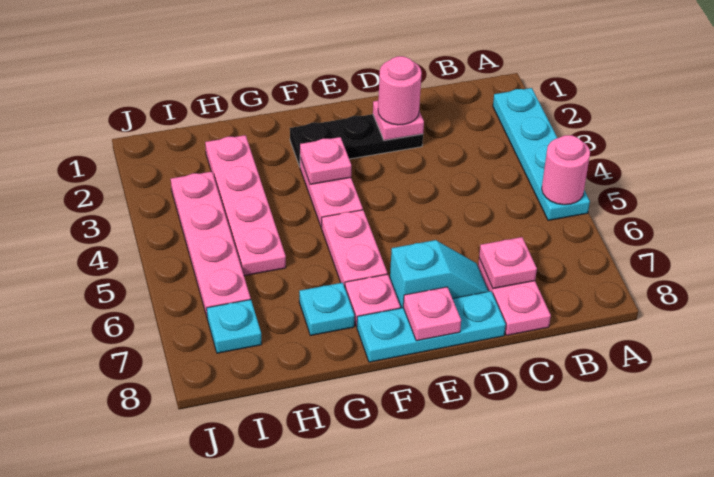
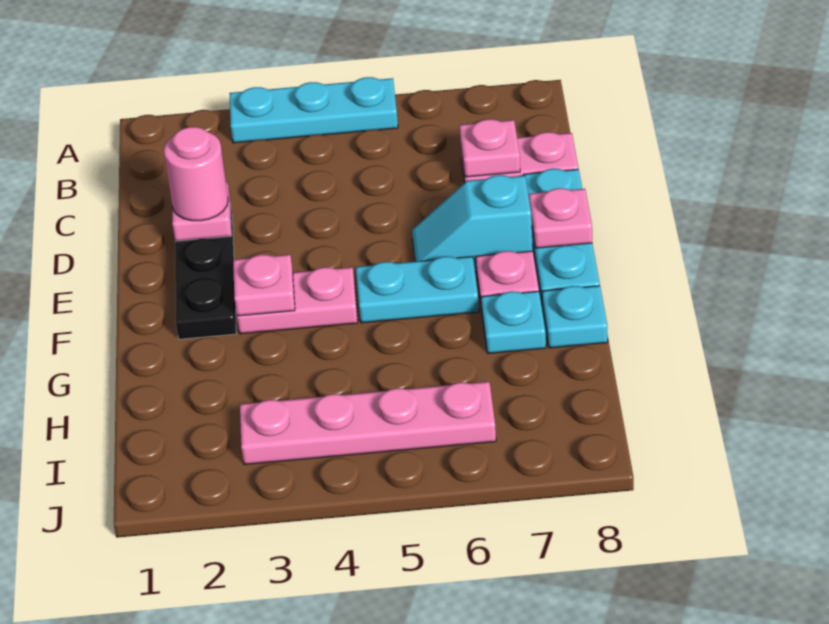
cyan 1x4 plate [493,88,590,220] -> cyan 1x3 plate [229,77,398,143]
pink 1x1 round brick [542,135,590,205] -> none
cyan 1x2 slope [390,240,489,308] -> cyan 1x2 slope turned to [412,175,533,272]
pink 1x2 plate [322,210,387,287] -> cyan 1x2 plate [356,256,479,323]
pink 1x4 plate [205,135,286,276] -> none
cyan 1x1 plate [207,300,262,353] -> cyan 1x1 plate moved to [542,286,608,348]

